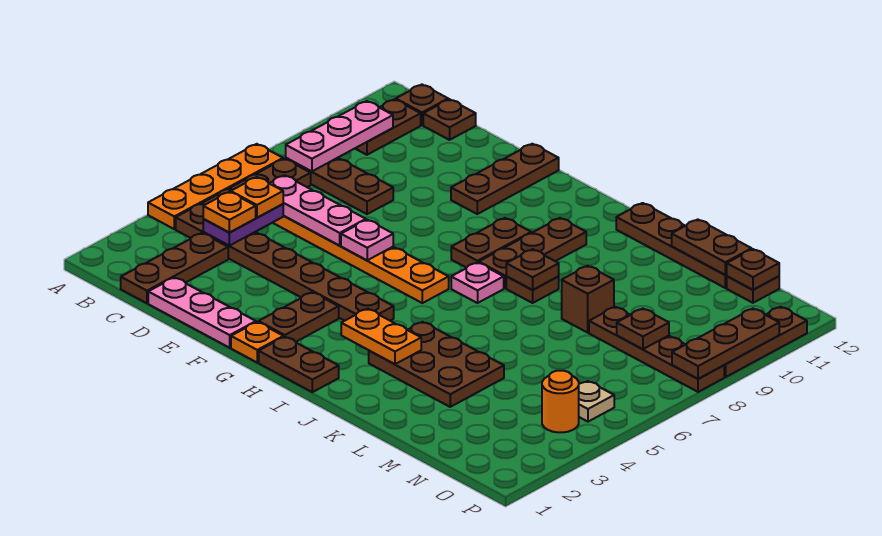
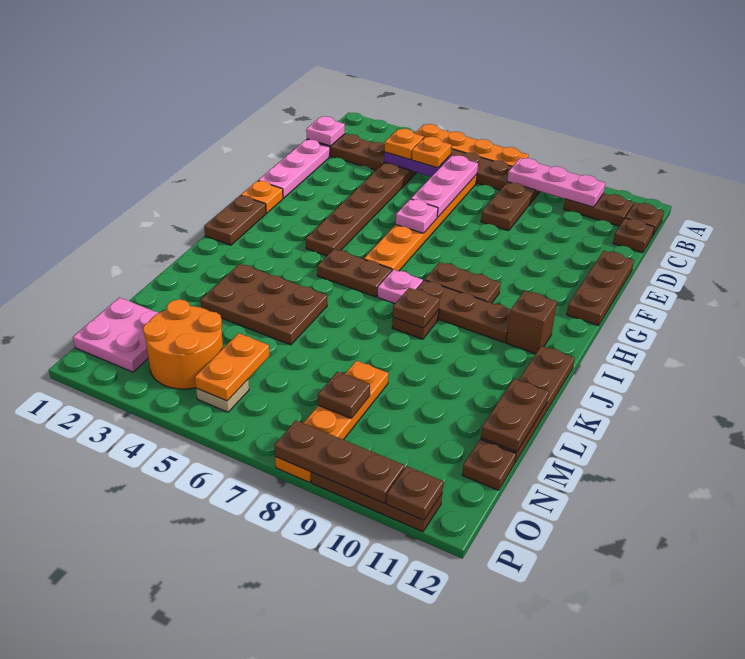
none -> pink 1x1 plate [306,116,345,146]
brown 1x3 plate [451,144,559,214] -> brown 1x3 plate turned to [567,251,634,326]
brown 1x2 plate [259,292,339,342] -> brown 1x2 plate moved to [317,249,392,297]
orange 1x2 plate [341,309,421,364] -> orange 1x2 plate moved to [195,333,269,401]
brown 2x3 plate [369,322,504,407] -> brown 2x3 plate turned to [201,264,327,345]
brown 1x1 brick [562,266,614,333] -> brown 1x1 brick moved to [506,291,557,354]
brown 1x4 plate [589,307,724,392] -> orange 1x4 plate [275,361,388,482]
none -> pink 2x2 plate [73,298,158,372]
brown 1x1 plate [727,249,779,290] -> brown 1x1 plate moved to [387,466,443,520]
orange 1x1 round brick [542,371,579,432] -> orange 2x2 round brick [143,299,223,389]

